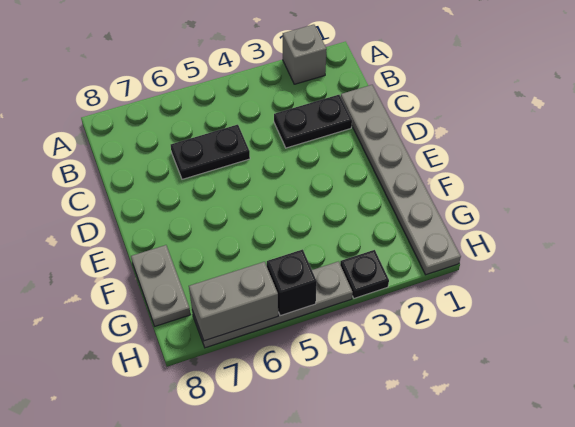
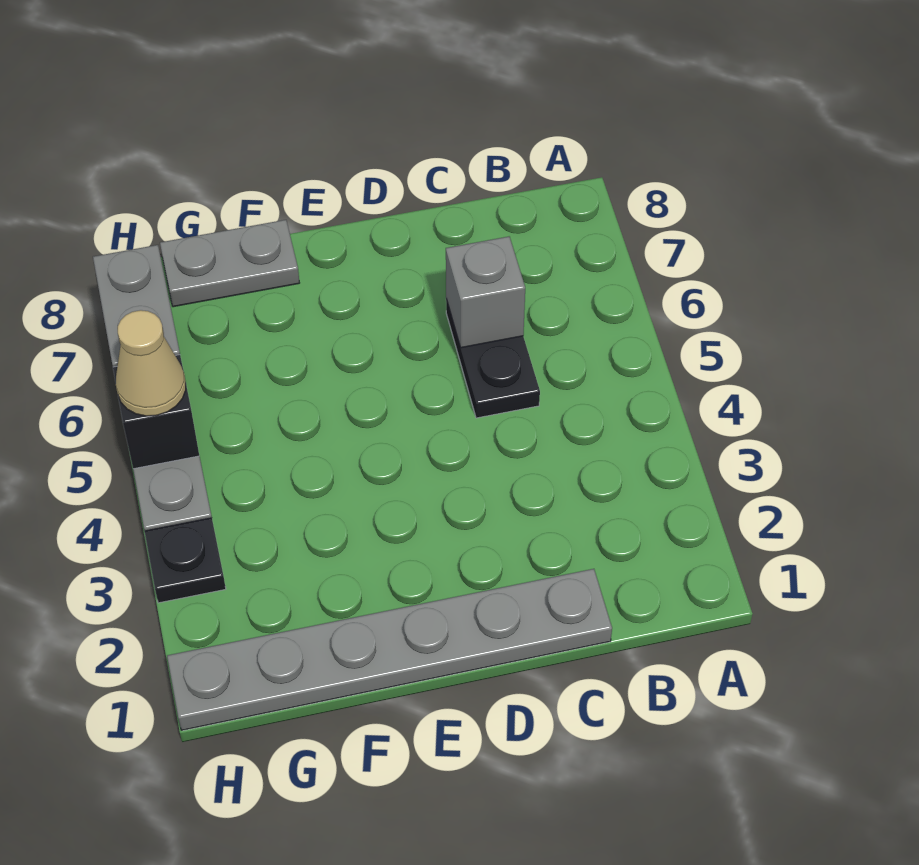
grey 1x1 brick [283,24,327,84] -> grey 1x1 brick moved to [446,237,525,348]
black 1x2 plate [274,95,352,148] -> none
none -> tan 1x1 cone [116,310,186,416]

